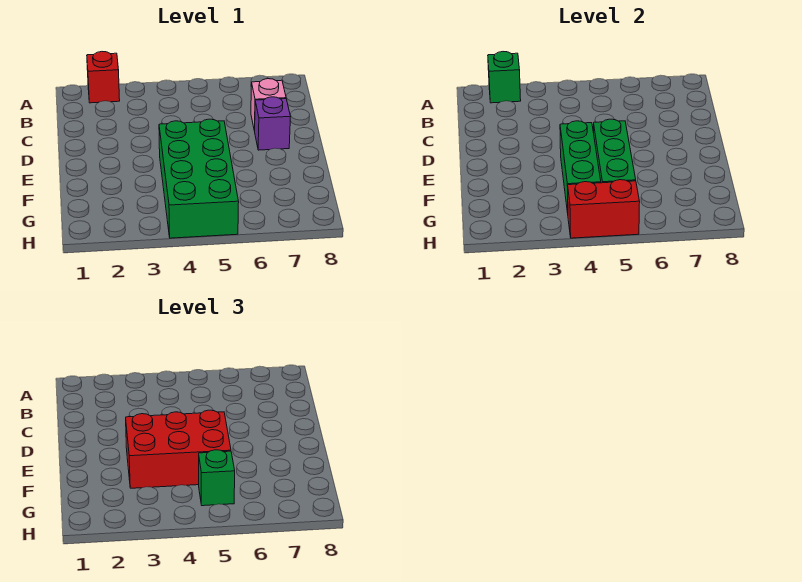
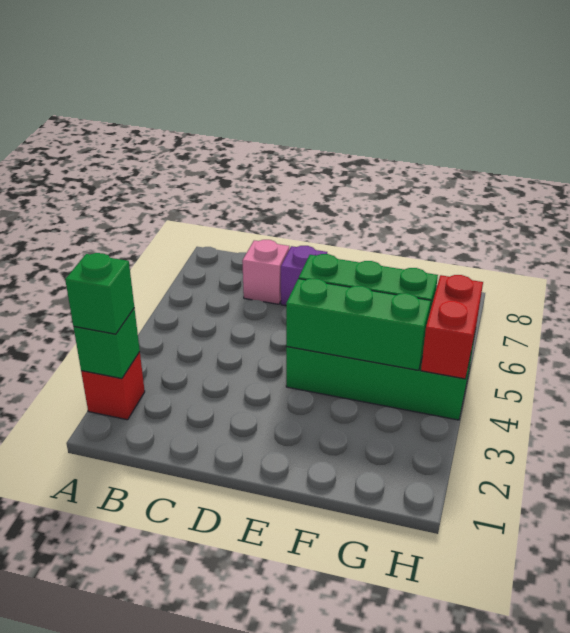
red 2x3 brick [126,410,231,488] -> none
green 1x1 brick [199,450,235,506] -> green 1x1 brick moved to [65,253,134,334]

